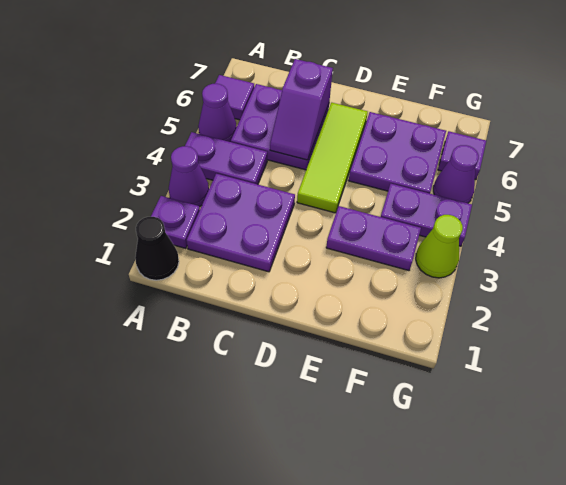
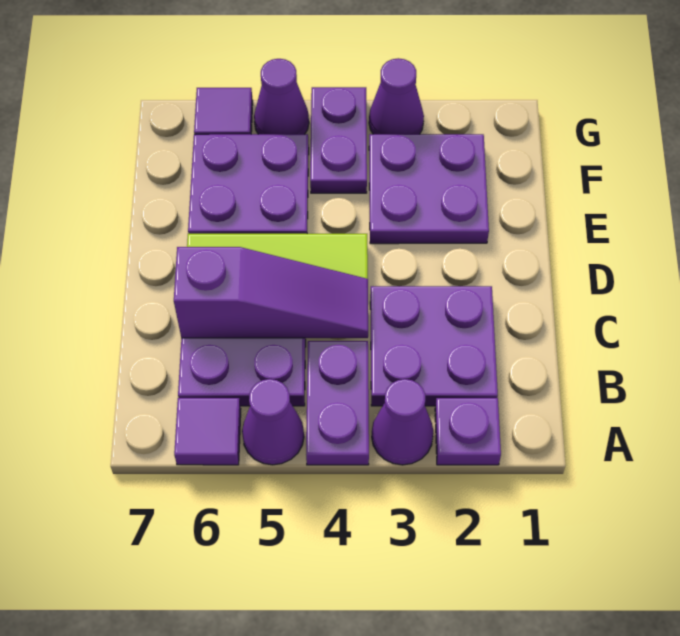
black 1x1 cone [135,217,179,280] -> none
purple 1x2 slope [270,59,333,160] -> purple 1x3 slope [174,247,368,338]
purple 1x2 plate [326,206,421,271] -> purple 2x2 plate [369,134,489,244]
lime 1x1 cone [416,215,463,278] -> purple 1x1 cone [369,58,424,134]

